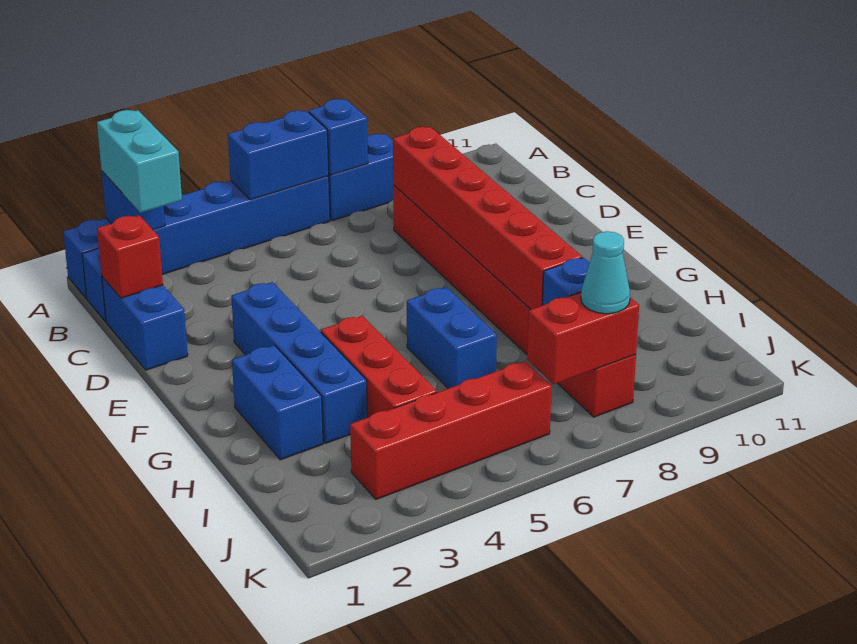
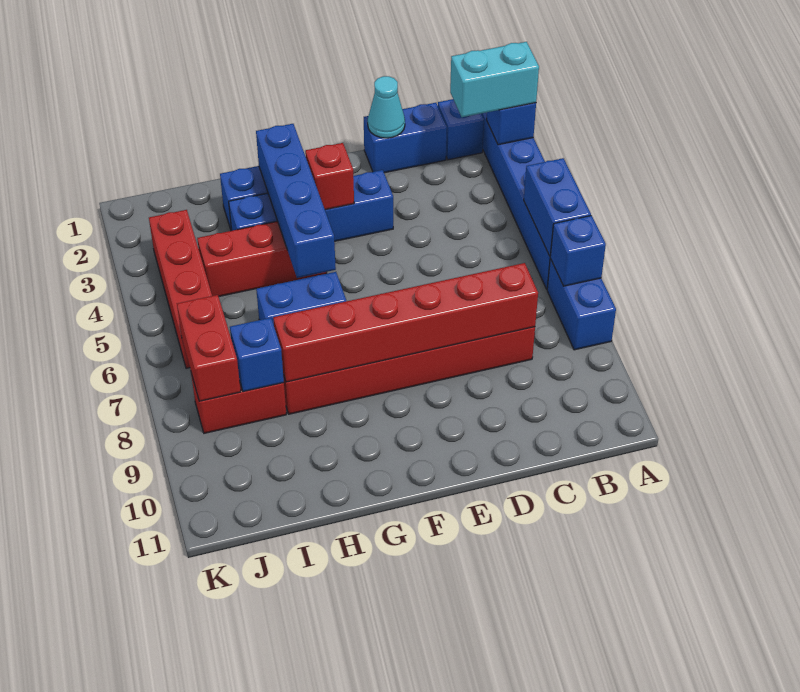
red 1x1 brick [97,215,163,298] -> red 1x1 brick moved to [305,143,354,210]
none -> blue 1x4 brick [256,124,336,278]
cyan 1x1 cone [581,231,630,314] -> cyan 1x1 cone moved to [368,76,405,138]

